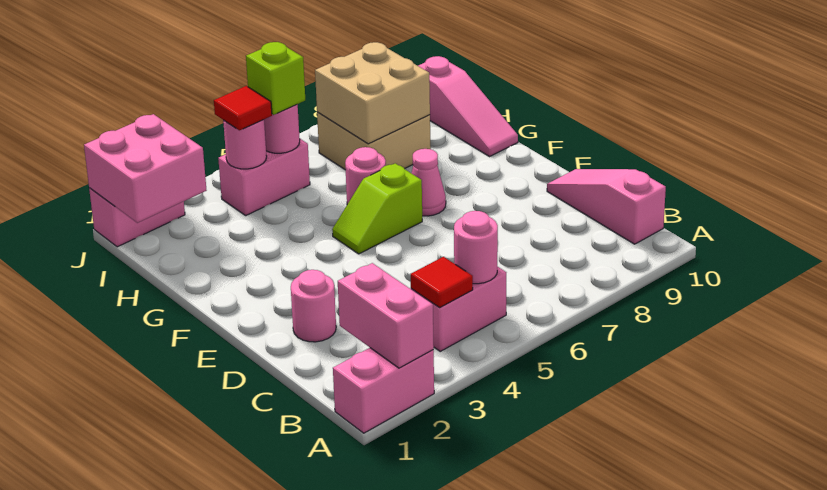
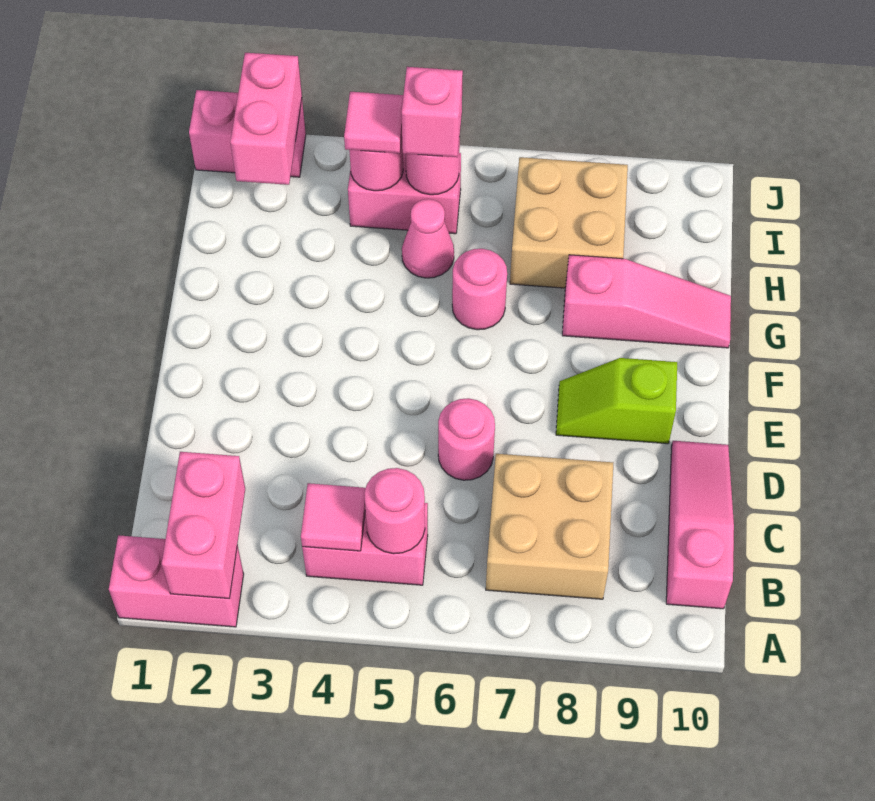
red 1x1 tile [411,257,473,308] -> pink 1x1 tile [301,483,366,551]
pink 1x1 round brick [291,270,336,342] -> pink 1x1 round brick moved to [438,398,495,480]
lime 1x2 slope [332,163,422,254] -> lime 1x2 slope moved to [556,358,677,444]
pink 1x1 cone [412,149,446,216] -> pink 1x1 cone moved to [402,199,454,278]
pink 1x3 slope [418,56,518,156] -> pink 1x3 slope turned to [562,255,731,348]
tan 2x2 brick [315,42,430,144] -> tan 2x2 brick moved to [486,454,613,599]
pink 2x2 brick [84,114,207,223] -> pink 1x2 brick [230,53,302,185]
red 1x1 tile [214,86,272,130] -> pink 1x1 tile [344,92,403,153]
lime 1x1 brick [246,42,305,115] -> pink 1x1 brick [402,67,463,157]

